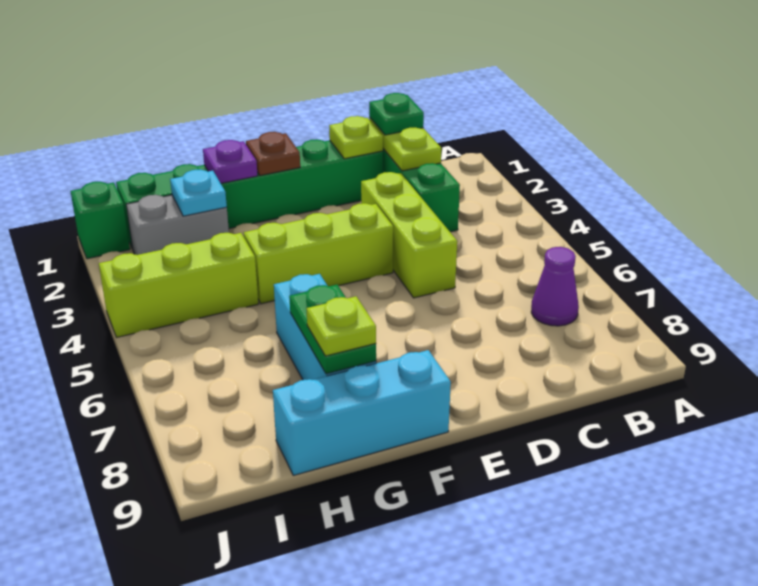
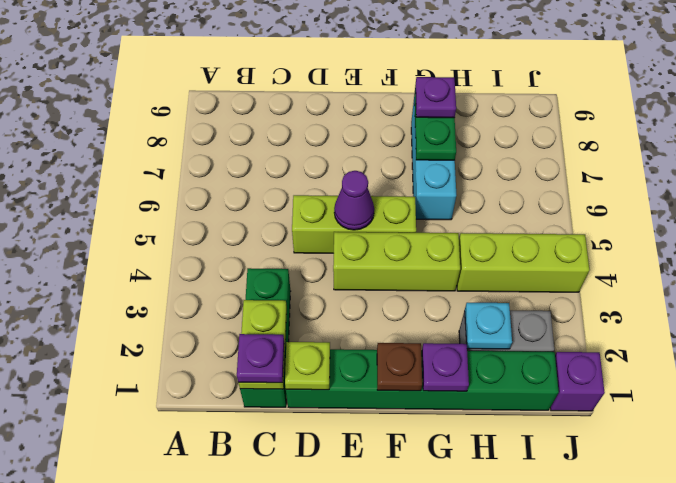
purple 1x1 cone [531,247,579,326] -> purple 1x1 cone moved to [334,171,374,230]
green 1x1 plate [369,93,424,135] -> purple 1x1 plate [237,334,284,383]
lime 1x3 brick [361,172,457,298] -> lime 1x3 brick turned to [292,195,416,253]
cyan 1x3 brick [273,350,451,475] -> none
lime 1x1 plate [306,296,376,356] -> purple 1x1 plate [415,77,456,118]
green 1x1 brick [71,182,130,259] -> purple 1x1 brick [550,352,605,411]

